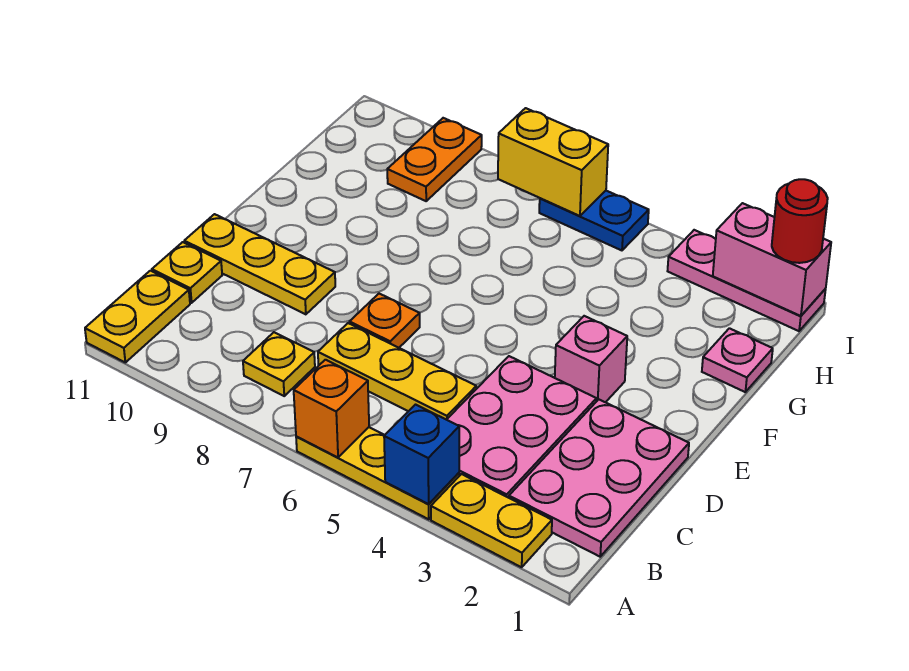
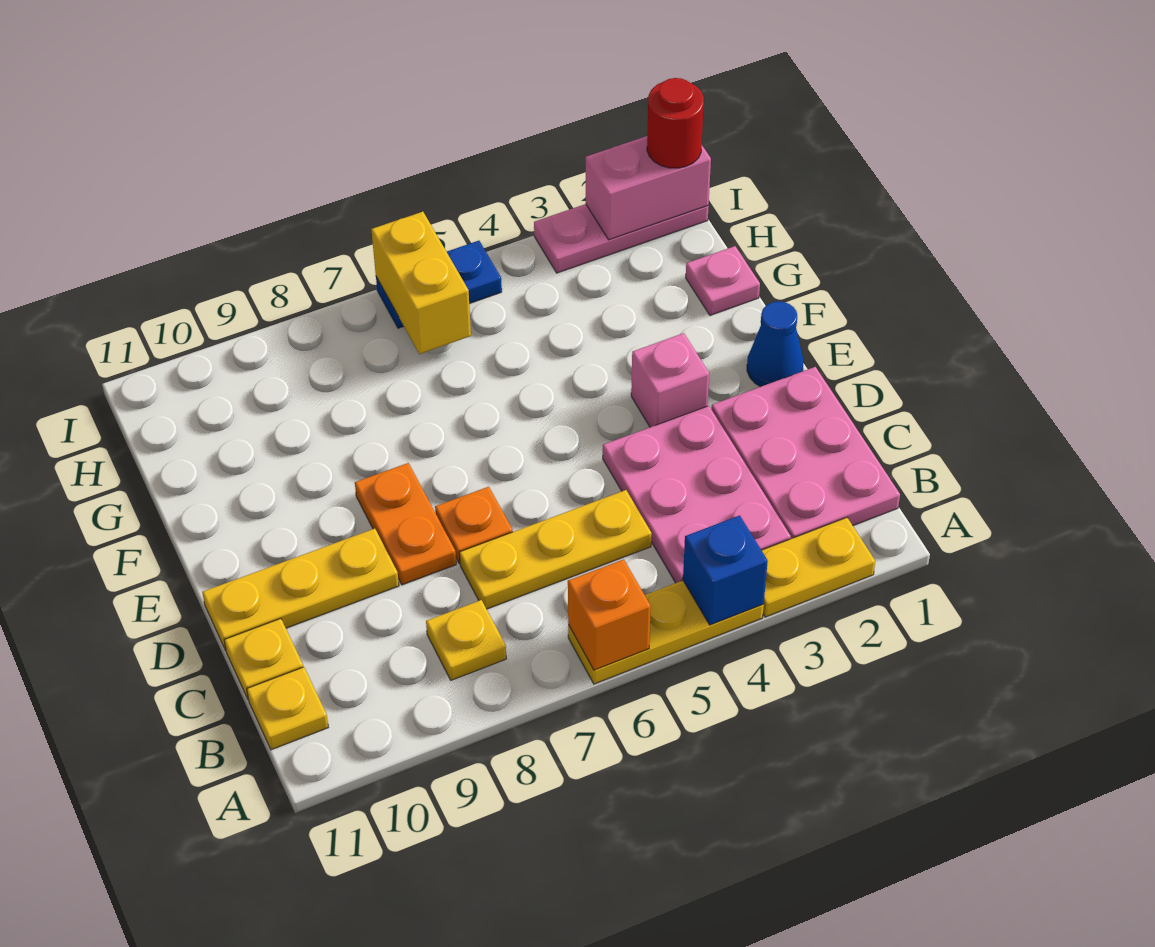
yellow 1x2 plate [85,271,190,362] -> yellow 1x1 plate [247,667,329,750]
none -> blue 1x1 cone [747,301,803,387]
orange 1x2 plate [387,118,482,201] -> orange 1x2 plate moved to [355,463,456,585]
yellow 1x2 brick [498,108,608,216] -> yellow 1x2 brick turned to [371,212,471,354]

